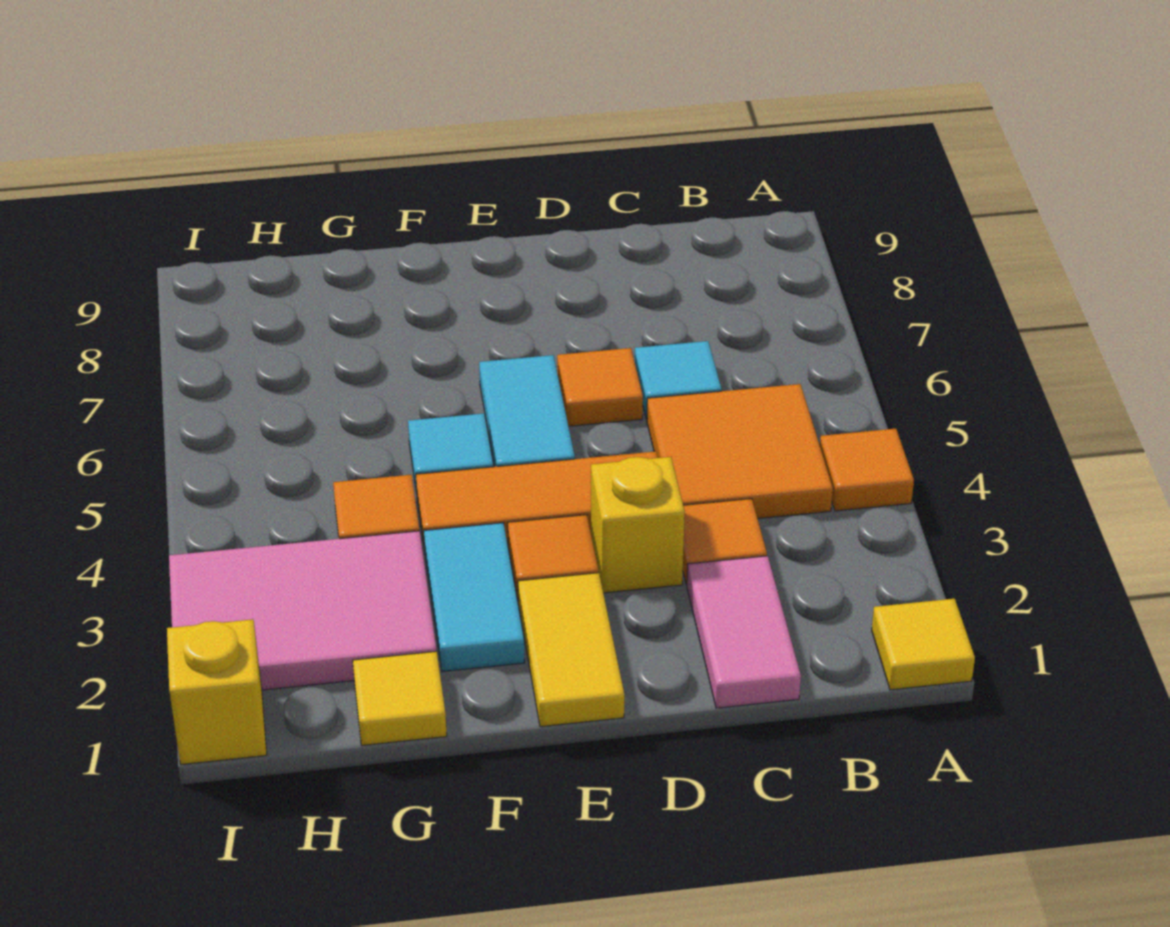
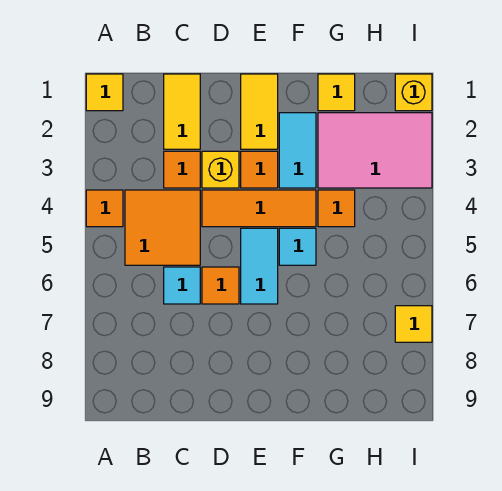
pink 1x2 tile [687,556,801,708] -> yellow 1x2 tile [164,74,200,149]
none -> yellow 1x1 tile [395,306,432,342]

